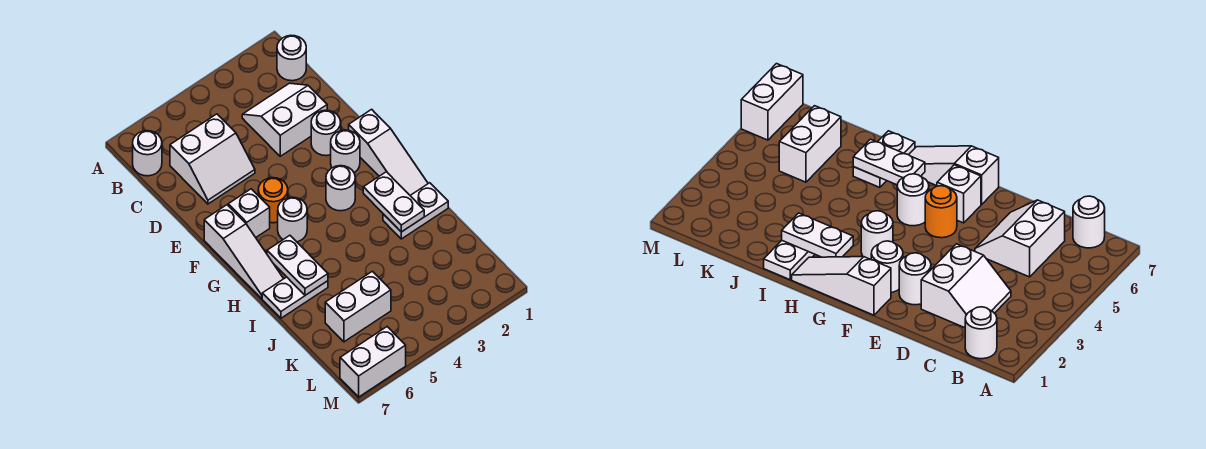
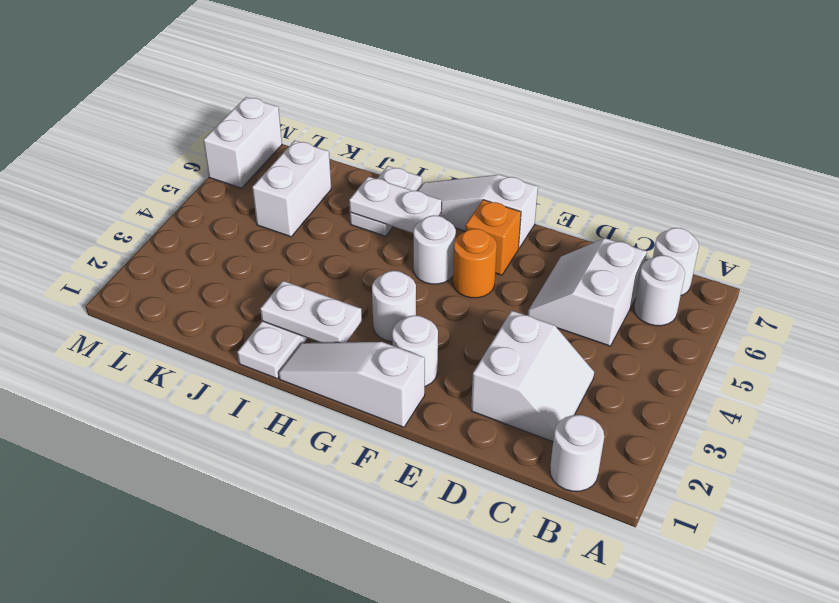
white 1x1 round brick [311,110,341,156] -> white 1x1 round brick moved to [634,255,685,326]
white 1x1 brick [228,189,270,237] -> orange 1x1 brick [465,200,521,275]

